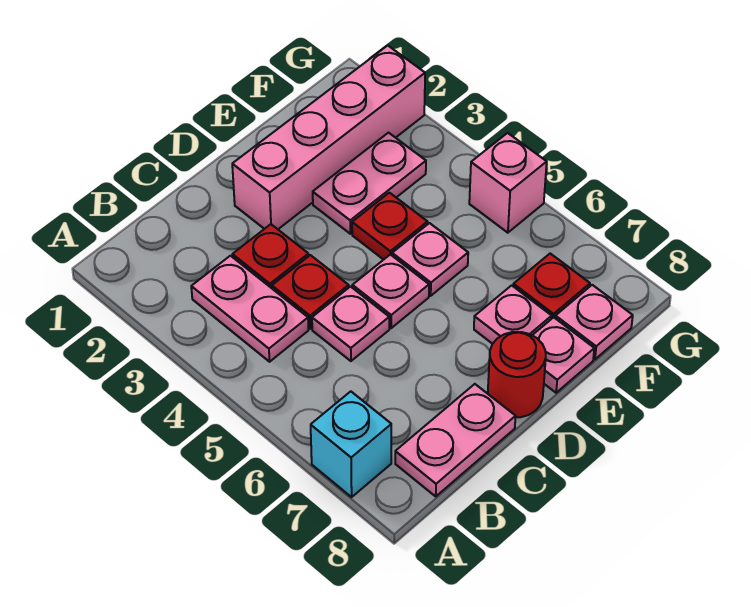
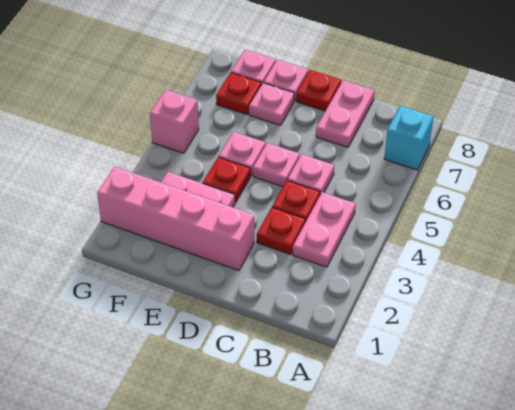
pink 1x2 plate [395,384,516,496] -> pink 1x2 plate turned to [316,80,375,147]
red 1x1 round brick [488,332,546,417] -> red 1x1 plate [296,70,341,111]

